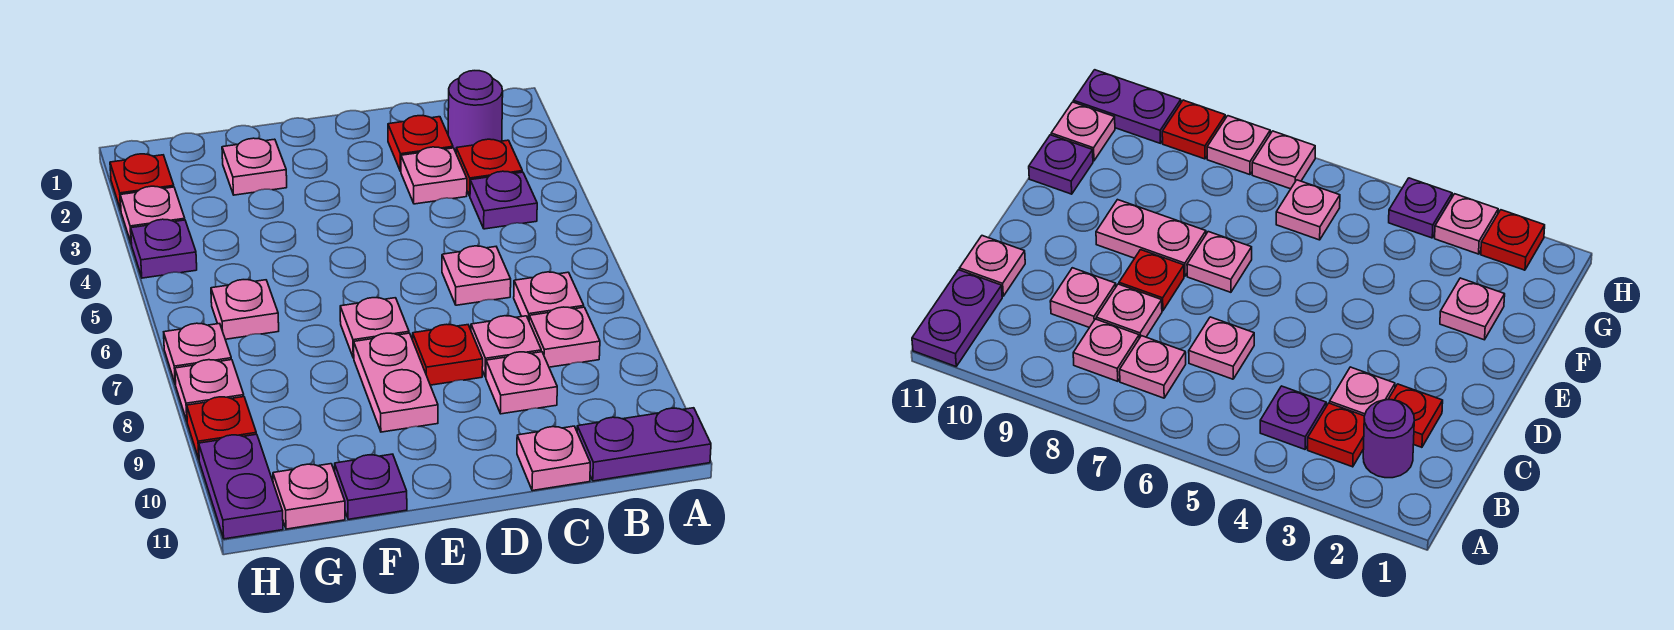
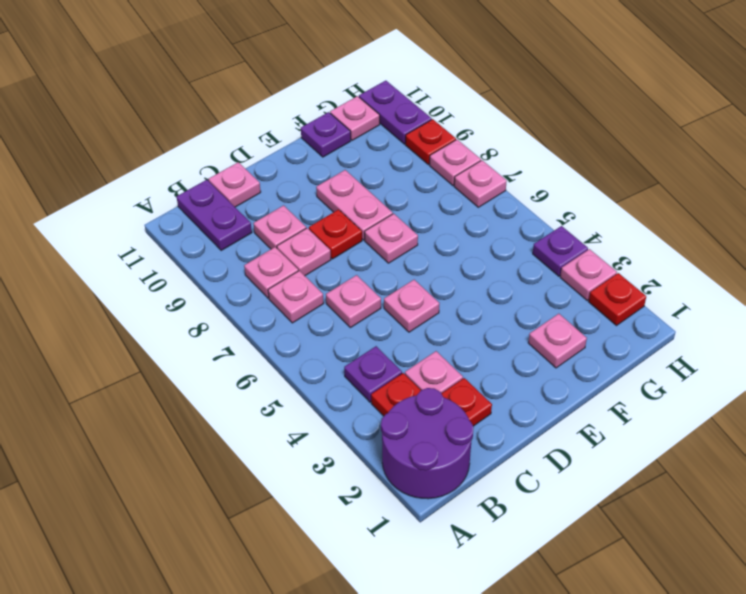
purple 1x2 plate [577,408,711,481] -> purple 1x2 plate turned to [177,180,252,250]
purple 1x1 round brick [448,71,503,152] -> purple 2x2 round brick [381,388,474,499]
pink 1x1 plate [211,280,279,339] -> pink 1x1 plate moved to [384,280,440,332]

